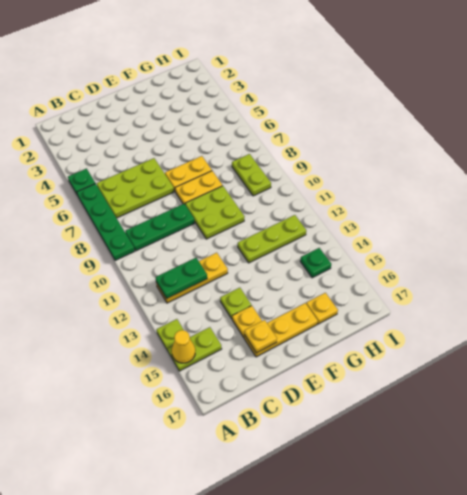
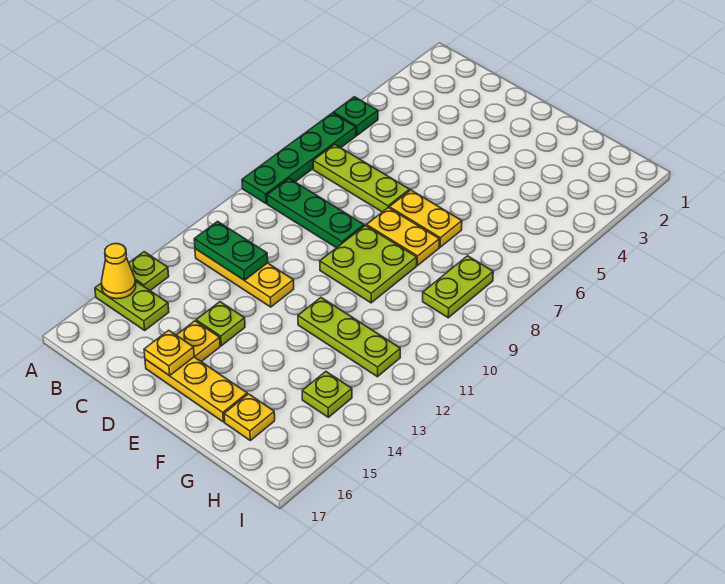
lime 2x3 plate [97,158,174,218] -> lime 1x3 plate [313,144,410,212]
green 1x1 plate [300,248,331,278] -> lime 1x1 plate [302,372,352,417]

